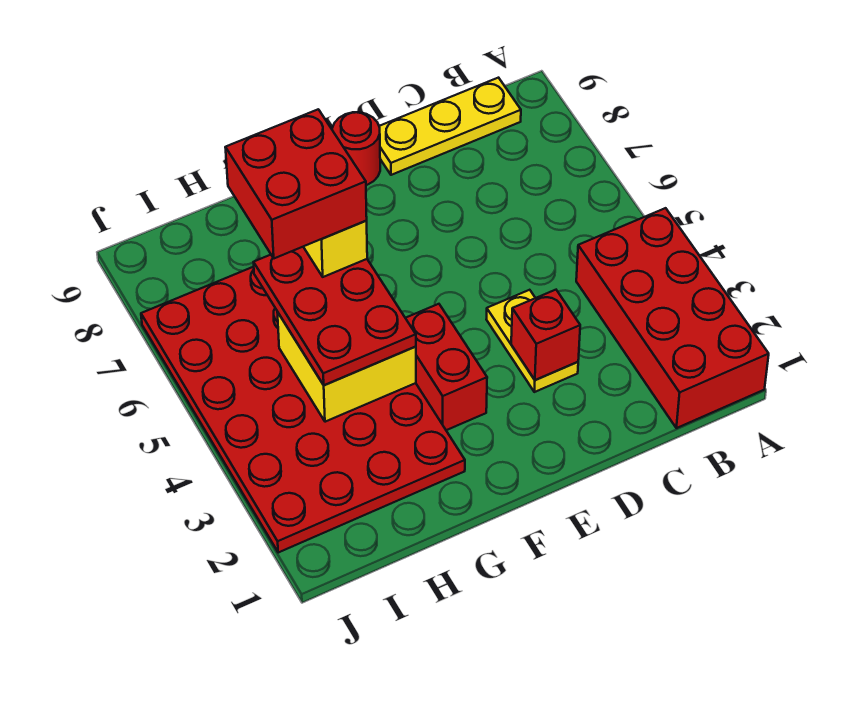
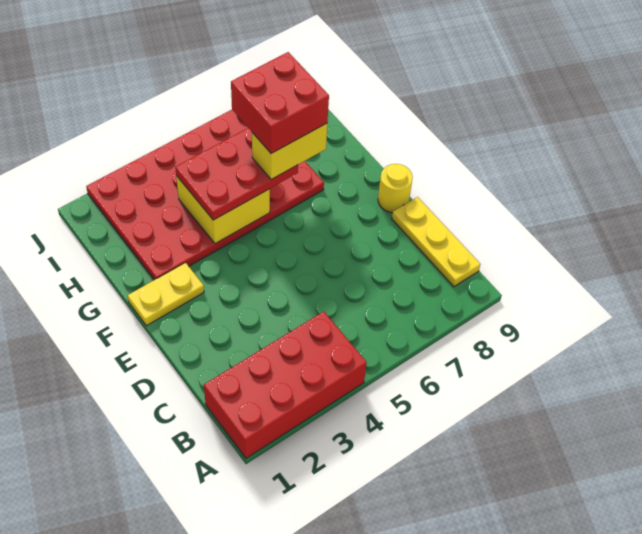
yellow 1x2 plate [486,290,578,392] -> yellow 1x2 plate moved to [128,263,204,326]
red 1x1 brick [511,290,580,380] -> none
red 1x1 round brick [332,112,380,185] -> yellow 1x1 round brick [378,164,413,213]
red 1x2 brick [406,304,487,430] -> none

